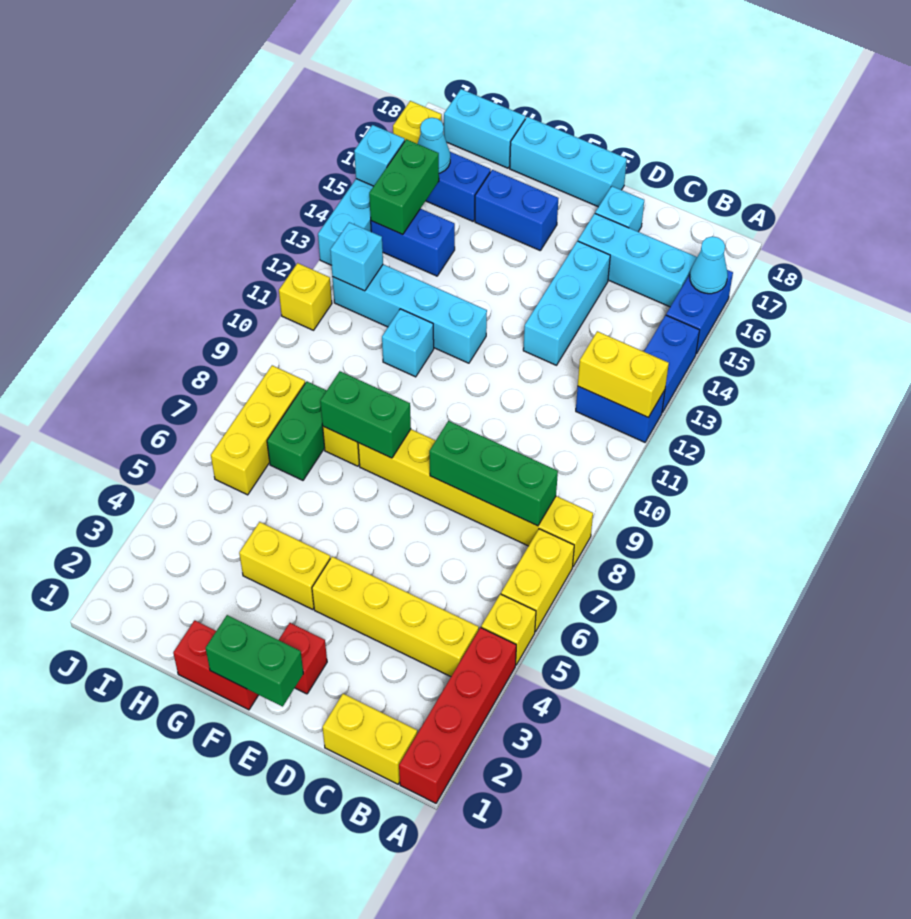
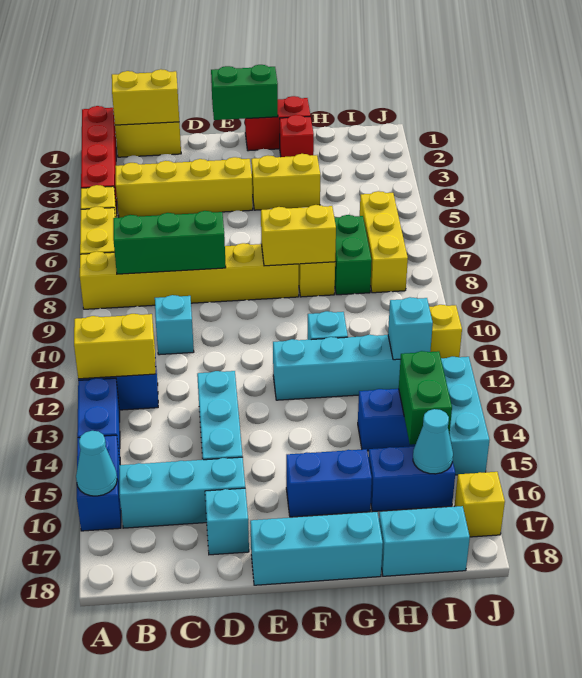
none -> yellow 1x2 brick [112,69,179,125]
red 1x1 brick [279,623,327,694] -> red 1x1 brick moved to [280,115,314,157]
green 1x2 brick [320,371,411,458] -> yellow 1x2 brick [261,205,336,266]
cyan 1x1 brick [354,125,405,186] -> cyan 1x1 brick moved to [155,295,194,355]

